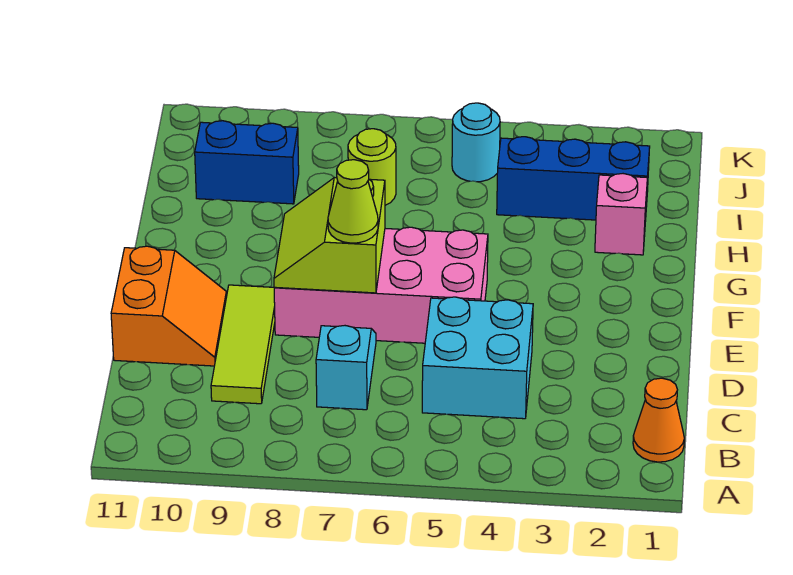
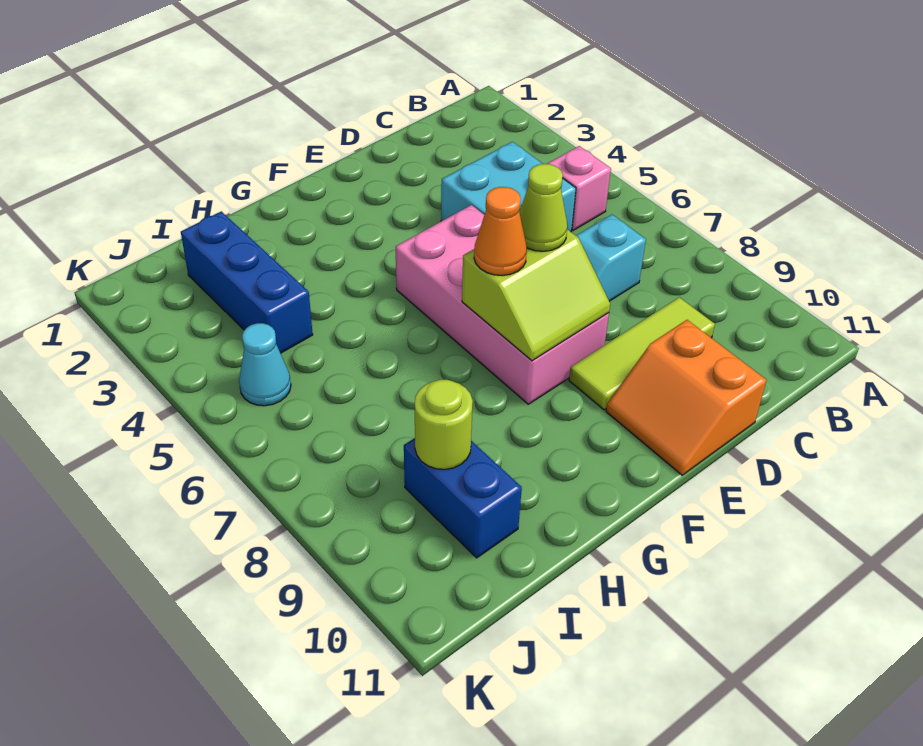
orange 1x1 cone [633,378,684,462] -> orange 1x1 cone moved to [474,187,527,276]
orange 2x2 slope [111,246,227,366] -> orange 2x2 slope turned to [606,320,766,475]
pink 1x1 brick [595,174,647,255] -> pink 1x1 brick moved to [547,146,611,230]
lime 1x1 round brick [348,129,396,205] -> lime 1x1 round brick moved to [415,380,473,469]
cyan 1x1 round brick [452,103,500,182] -> cyan 1x1 cone [239,323,291,406]

